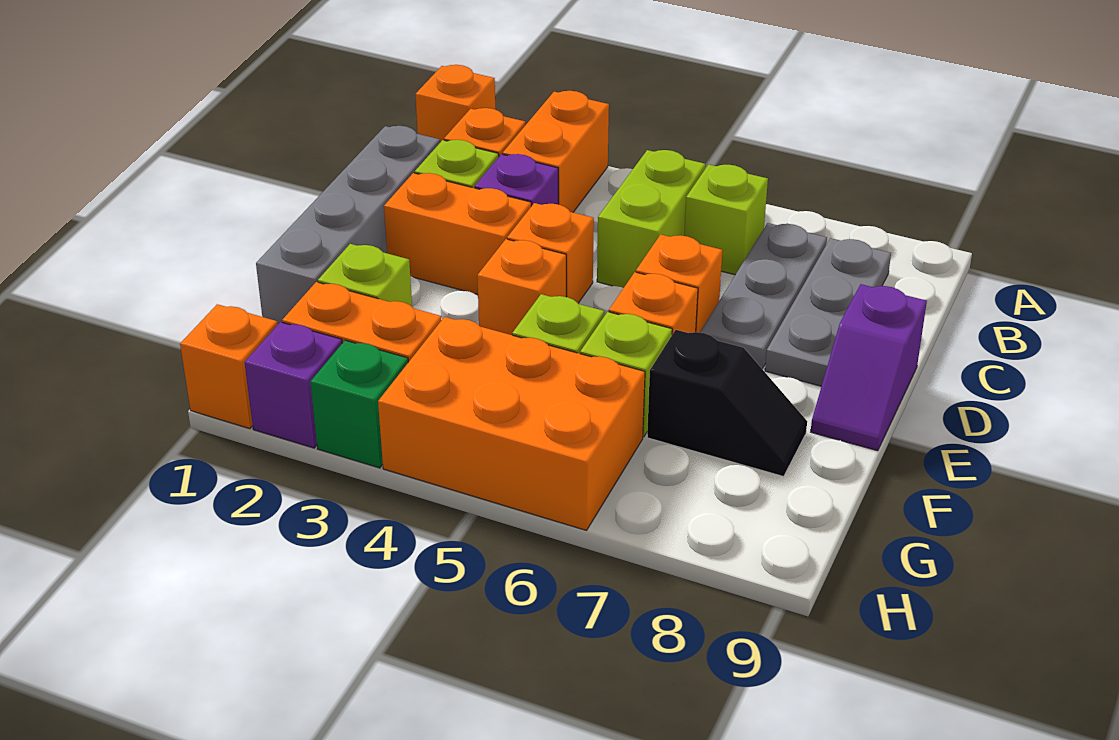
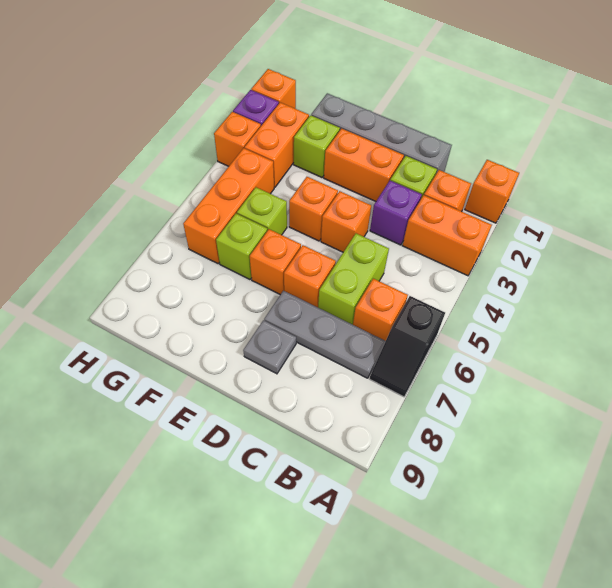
lime 1x2 brick [597,150,705,288] -> lime 1x2 brick turned to [318,233,389,325]
lime 1x1 brick [684,164,768,275] -> orange 1x1 brick [353,279,408,341]
grey 1x3 plate [765,238,891,386] -> grey 1x1 plate [243,320,296,374]
orange 1x2 brick [384,173,531,294] -> orange 1x2 brick turned to [324,129,404,201]
purple 1x2 slope [811,284,927,451] -> none
black 1x2 slope [647,330,807,476] -> black 1x2 slope moved to [370,296,445,397]
orange 2x3 brick [378,317,645,530] -> orange 1x3 brick [183,148,274,263]
green 1x1 brick [311,340,408,468] -> orange 1x1 brick [214,112,261,166]

